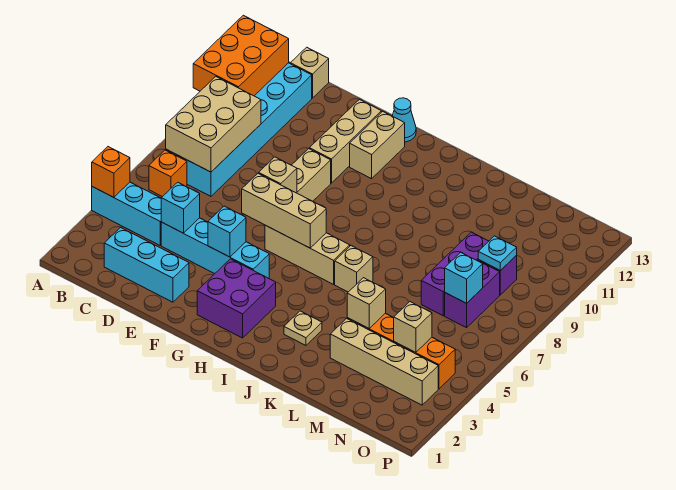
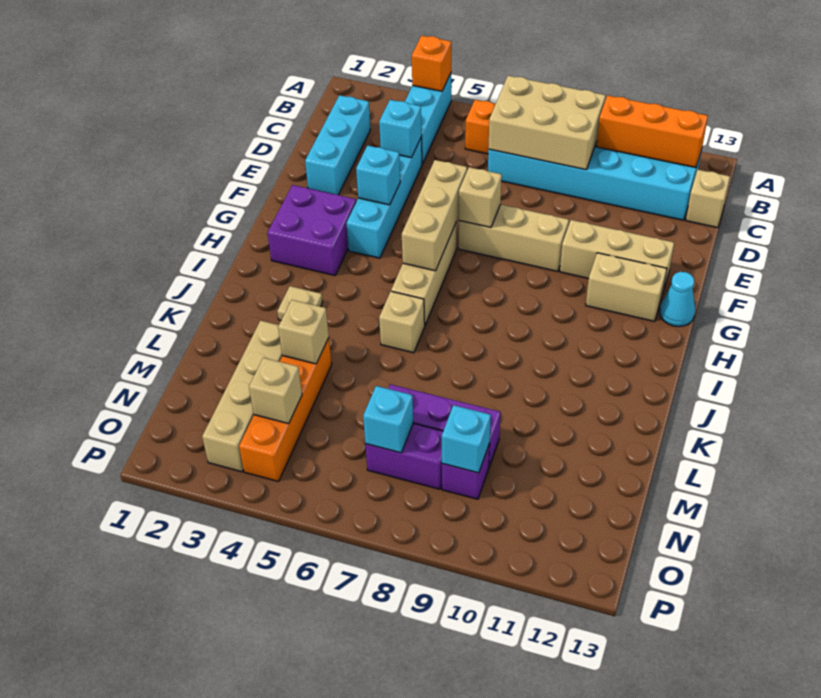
orange 2x3 brick [193,15,289,96] -> orange 1x3 brick [596,95,708,168]
cyan 1x1 plate [478,236,517,271] -> cyan 1x1 brick [442,405,491,473]

